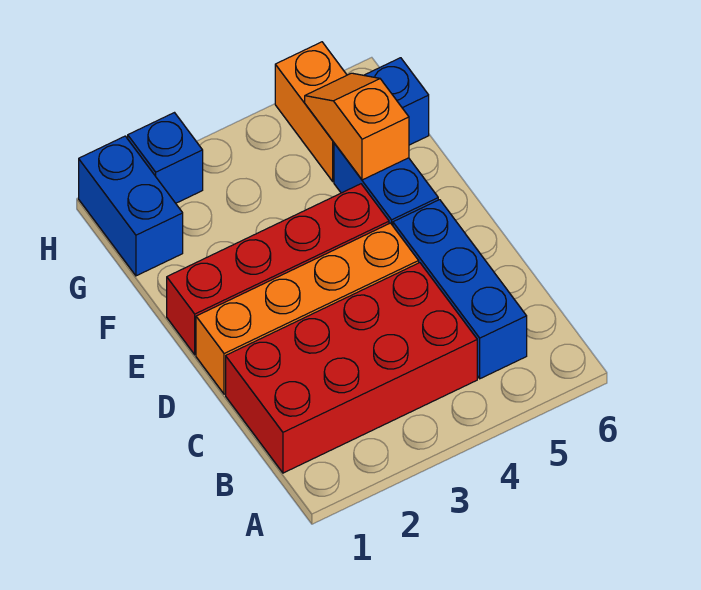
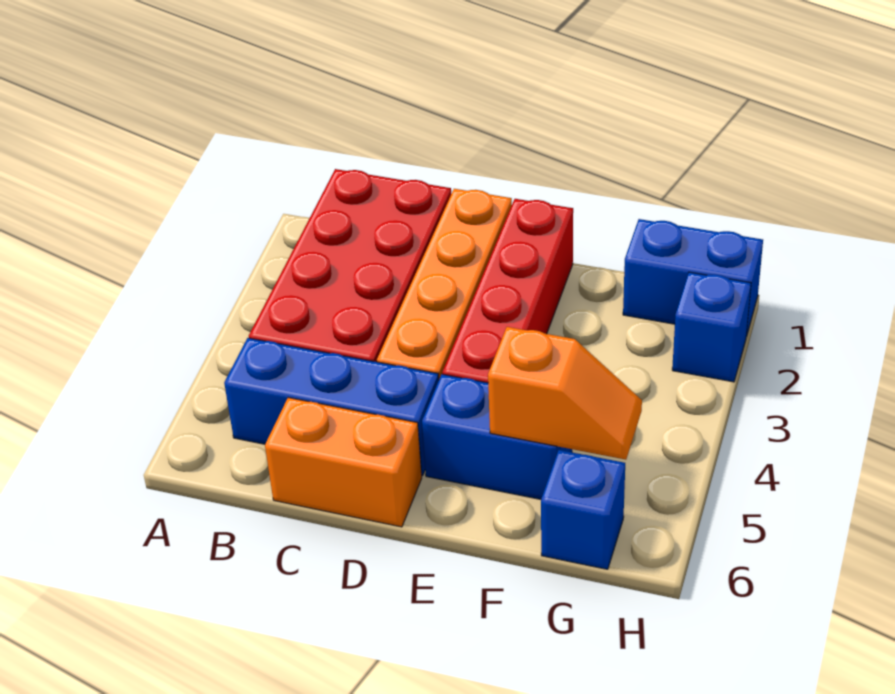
orange 1x2 brick [275,42,347,181] -> orange 1x2 brick moved to [265,398,422,527]

